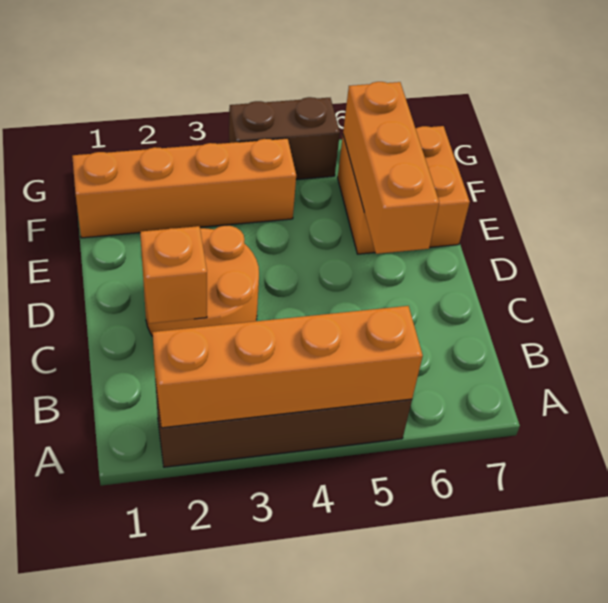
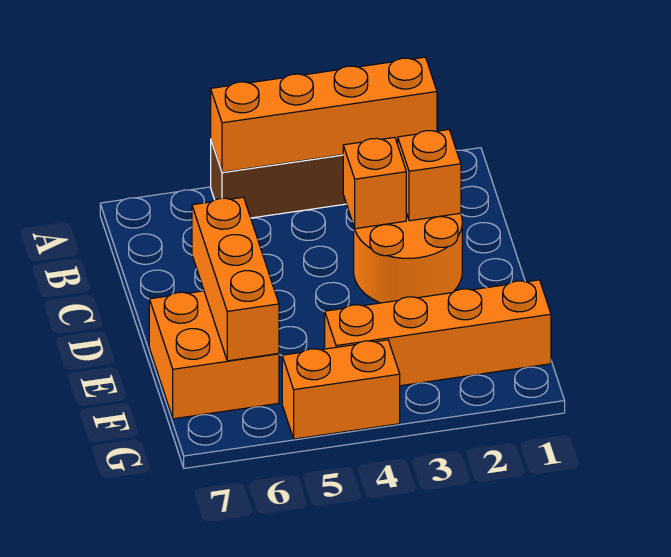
none -> orange 1x1 brick [343,137,406,229]
brown 1x2 brick [229,97,340,179] -> orange 1x2 brick [282,340,400,439]

